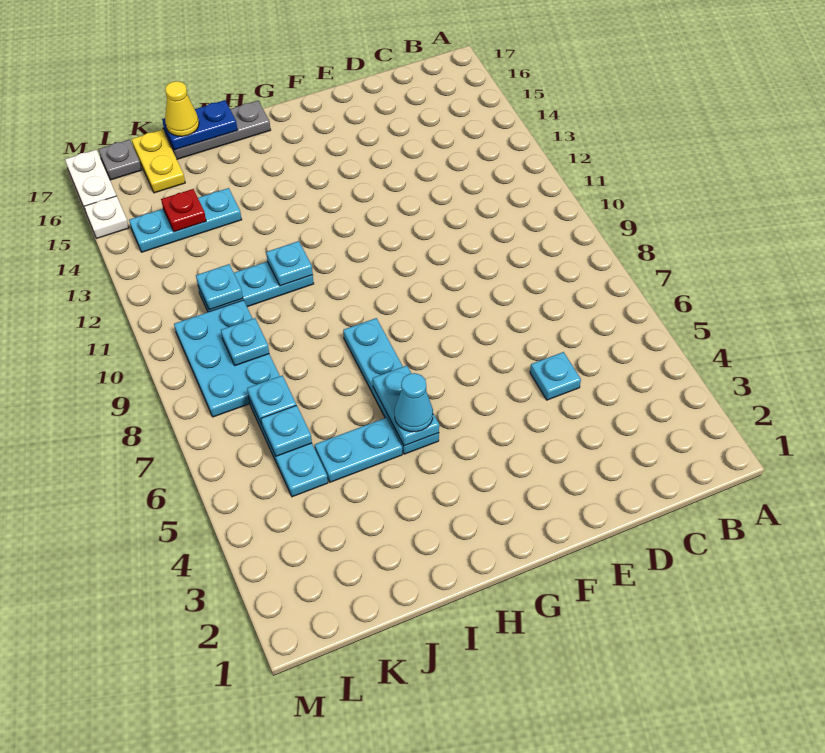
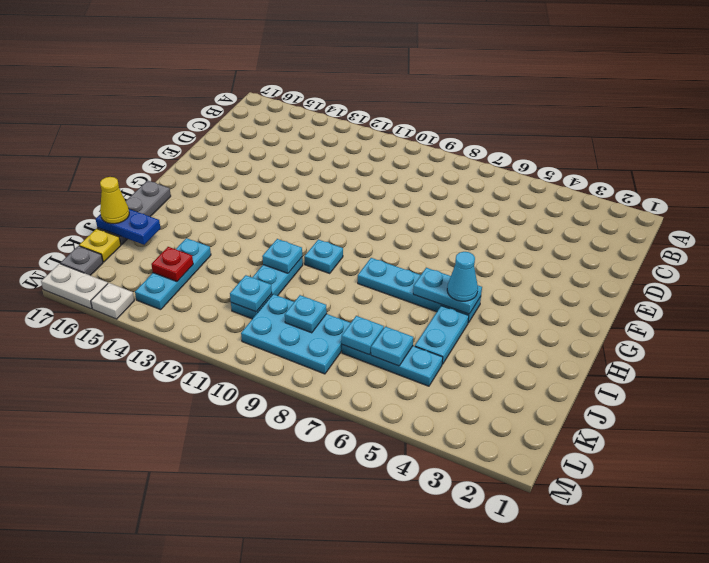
cyan 1x1 plate [530,352,581,400] -> cyan 1x1 plate moved to [304,240,343,273]
blue 1x2 plate [162,100,238,150] -> blue 1x2 plate turned to [96,209,161,245]
yellow 1x2 plate [132,130,185,193] -> yellow 1x1 plate [79,229,121,262]

